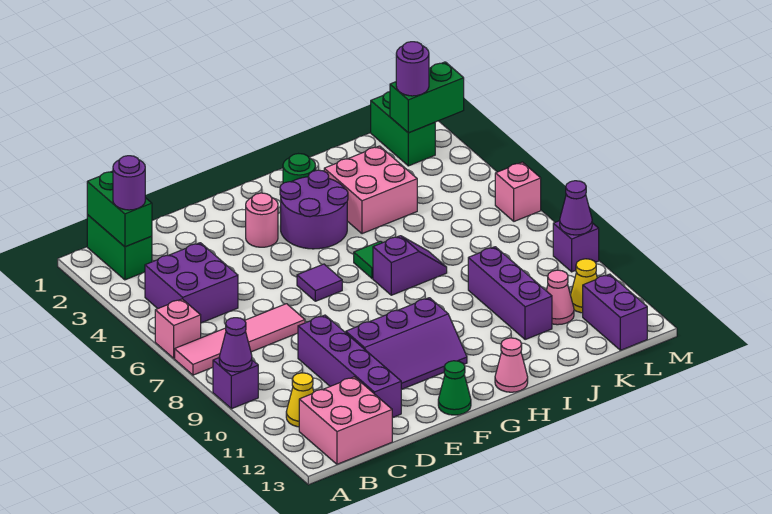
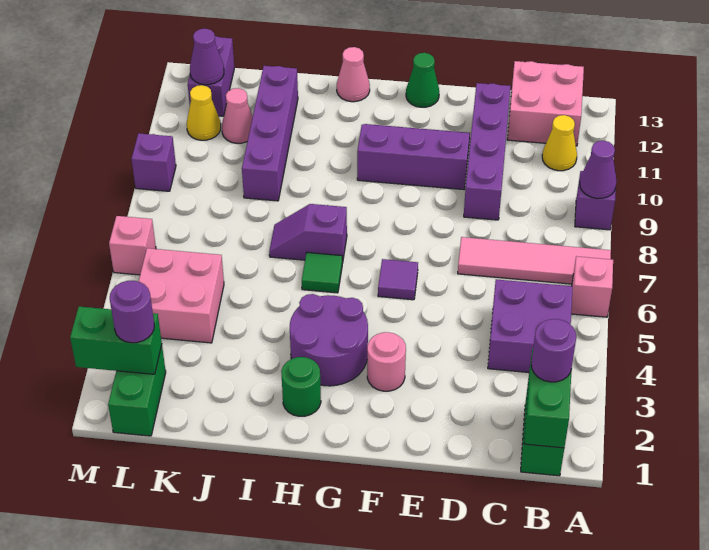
pink 2x2 brick [324,146,417,234] -> pink 2x2 brick moved to [138,248,224,343]
purple 1x3 brick [468,247,552,340] -> purple 1x4 brick [242,66,298,201]
purple 1x1 cone [560,181,592,235] -> purple 1x1 cone moved to [190,29,224,85]

